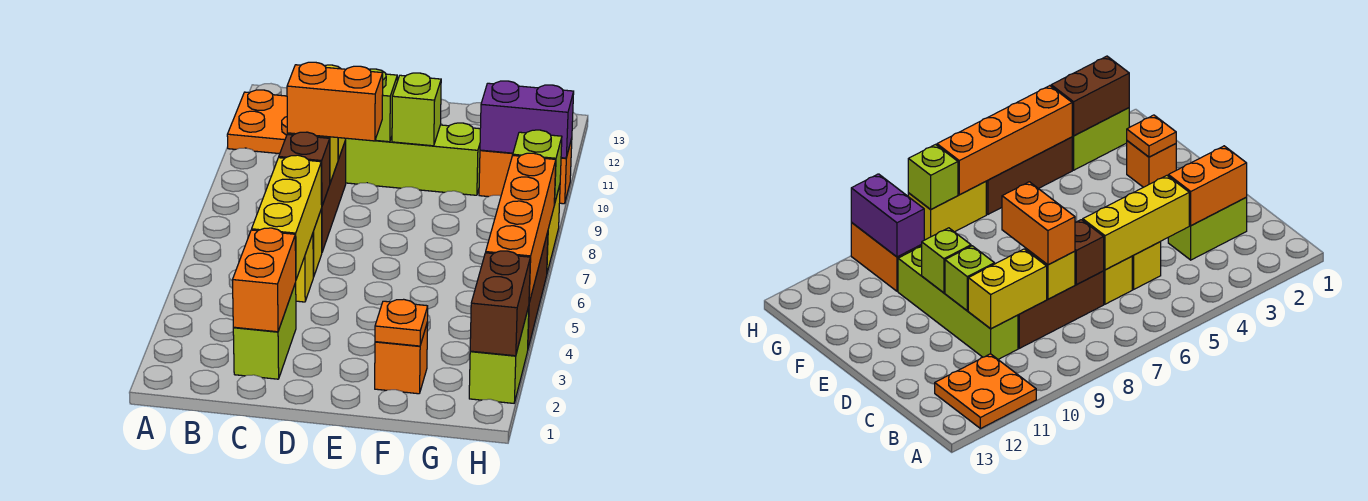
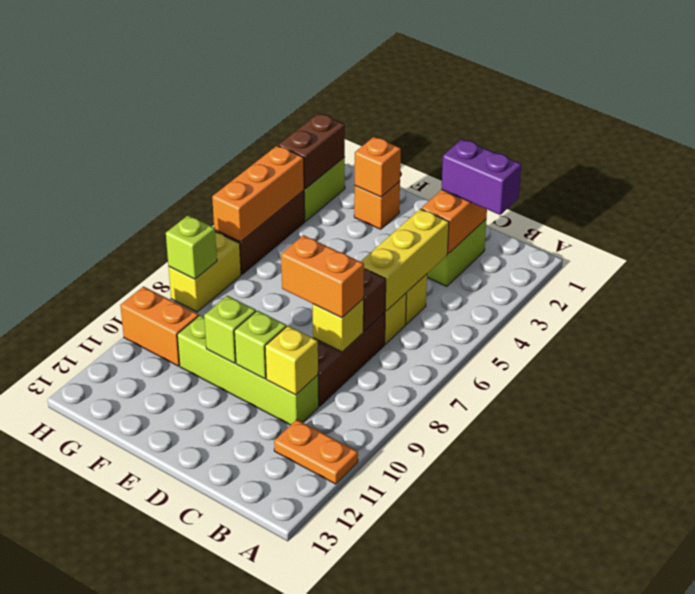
orange 2x2 plate [227,90,287,154] -> orange 1x2 plate [274,420,358,484]
yellow 1x2 brick [968,249,1047,329] -> yellow 1x1 brick [265,326,318,395]
orange 1x1 plate [375,299,428,346] -> orange 1x1 brick [355,137,401,197]
purple 1x2 brick [480,81,574,158] -> purple 1x2 brick moved to [441,139,521,215]
orange 1x4 brick [486,153,556,302] -> orange 1x3 brick [212,146,304,242]

